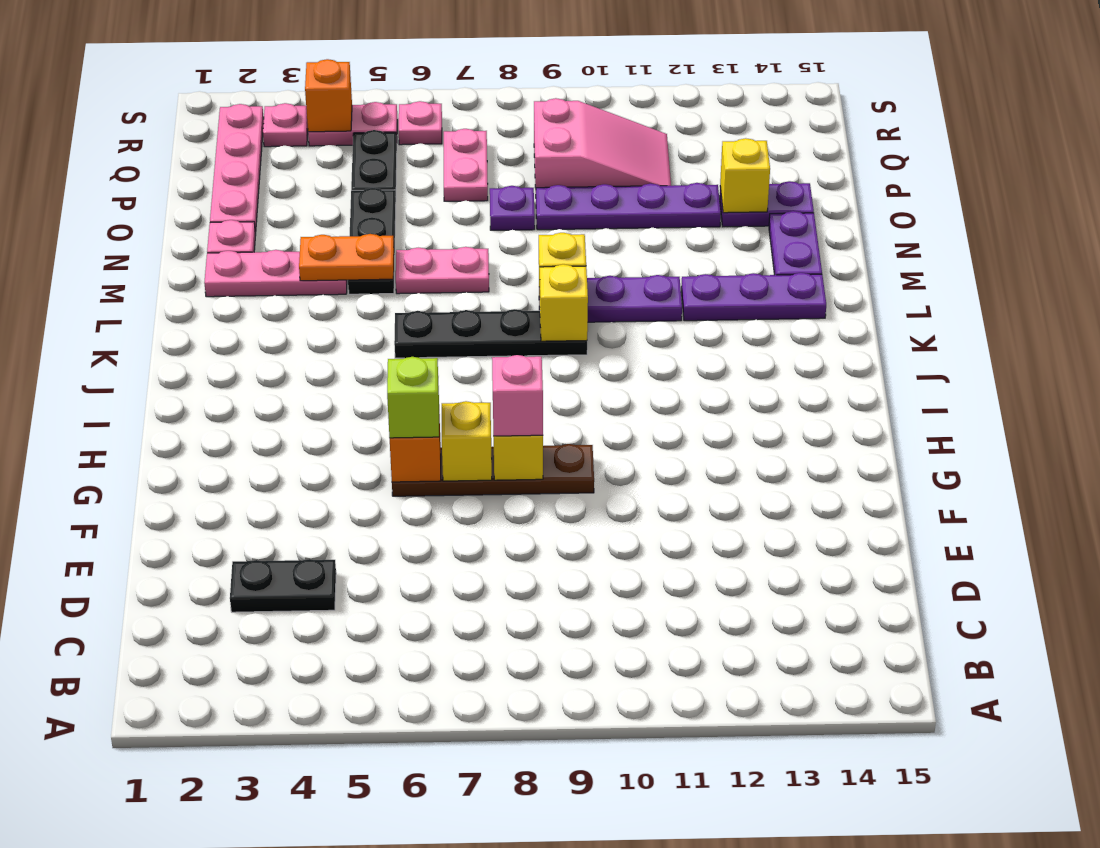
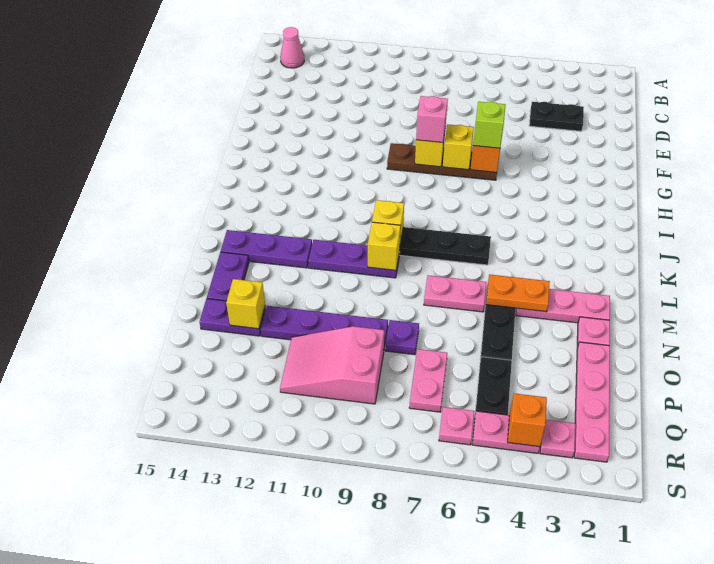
none -> pink 1x1 cone [280,27,304,68]

